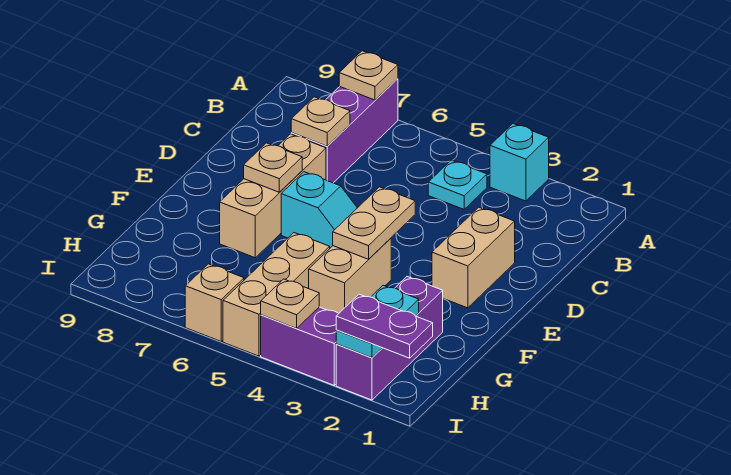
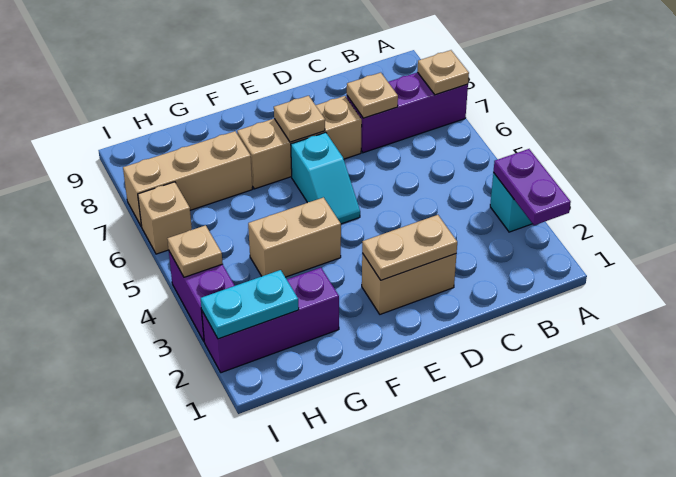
cyan 1x1 plate [428,160,487,209] -> none
tan 1x2 plate [333,187,415,259] -> tan 1x2 plate moved to [362,215,457,280]
tan 1x3 brick [223,233,330,356] -> tan 1x3 brick moved to [123,131,252,227]
purple 1x2 plate [336,294,433,358] -> purple 1x2 plate moved to [493,149,571,225]

